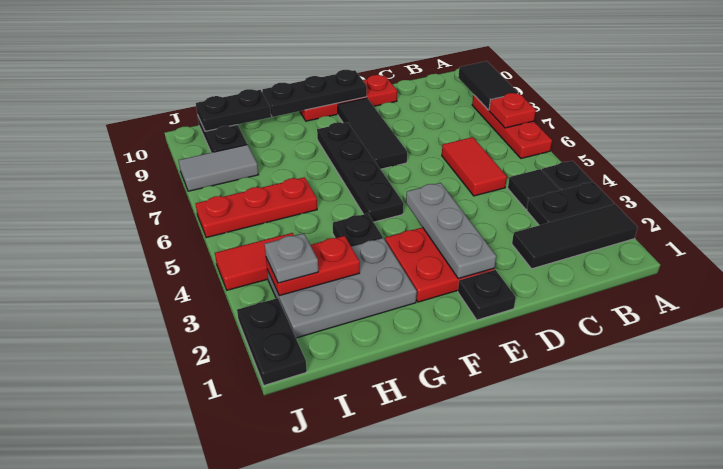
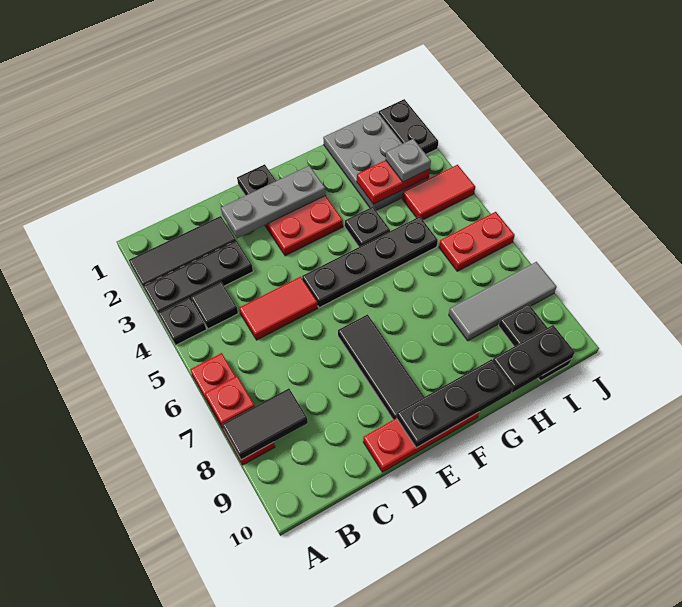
black 1x2 plate [527,182,614,225] -> black 1x3 plate [143,241,253,317]
black 1x2 tile [458,61,518,110] -> black 1x2 tile turned to [222,389,308,460]
red 1x2 tile [442,137,507,196] -> red 1x2 tile turned to [239,277,318,340]
grey 1x3 plate [406,183,496,279] -> grey 1x3 plate turned to [221,166,326,238]
black 1x4 plate [317,122,404,222] -> black 1x4 plate turned to [302,216,438,308]
grey 2x3 plate [267,238,417,338] -> grey 2x3 plate turned to [323,112,429,210]
red 1x3 plate [196,177,317,238] -> red 1x2 plate [439,212,515,271]
grey 1x2 tile [178,145,258,191] -> grey 1x3 tile [449,262,557,341]

